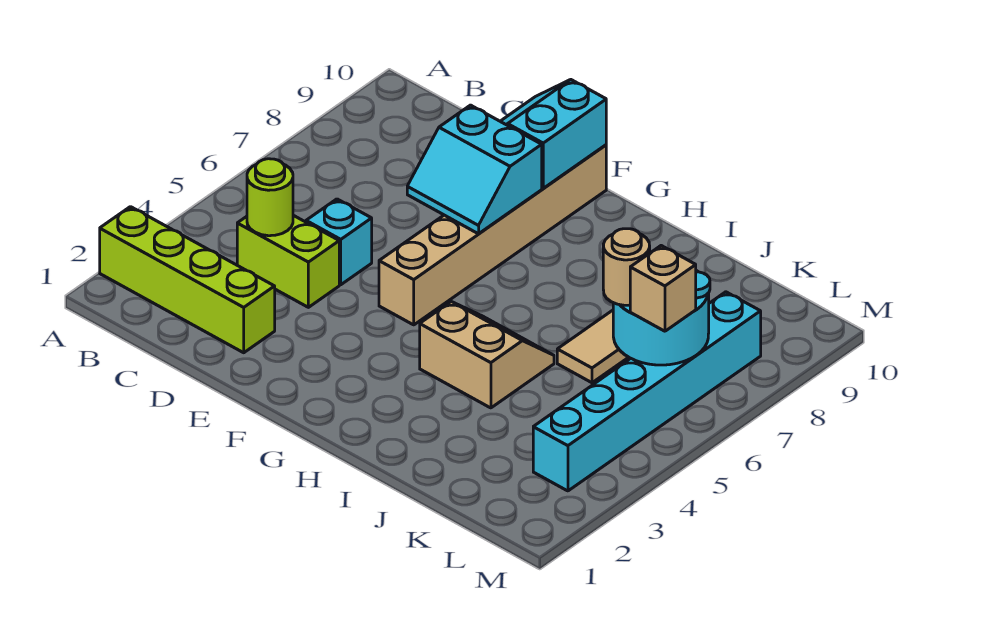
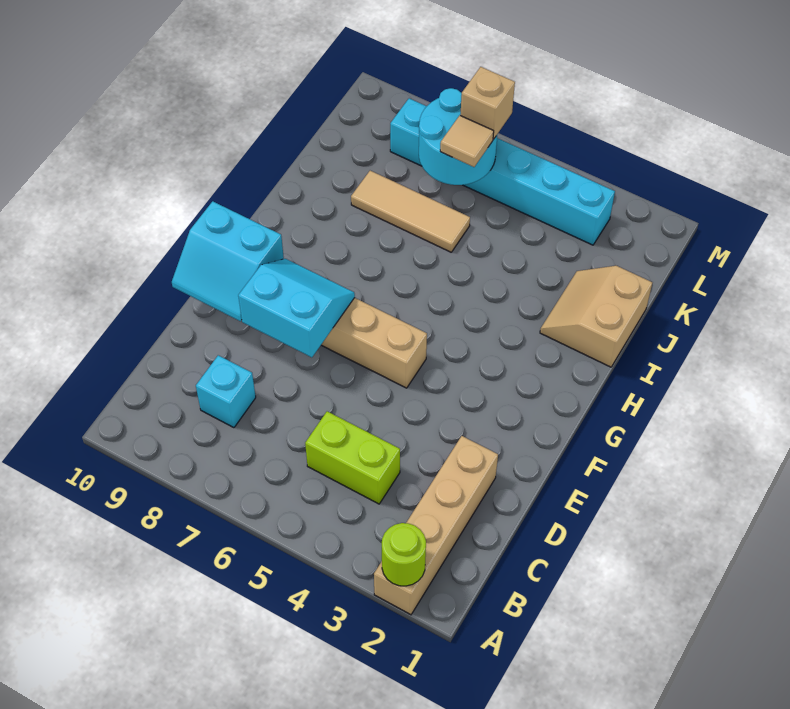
lime 1x4 brick [100,207,275,353] -> tan 1x4 brick [374,436,498,615]
lime 1x2 brick [237,215,339,307] -> lime 1x2 brick turned to [305,411,400,504]
lime 1x1 round brick [247,159,293,236] -> lime 1x1 round brick moved to [382,523,426,586]
cyan 1x1 brick [306,199,372,285] -> cyan 1x1 brick moved to [196,355,256,428]
cyan 2x2 slope [407,105,542,234] -> cyan 2x2 slope turned to [238,259,355,357]
tan 2x2 slope [420,302,554,408] -> tan 2x2 slope moved to [540,266,652,367]
tan 1x1 round brick [603,229,650,305] -> tan 1x1 tile [440,115,494,167]

